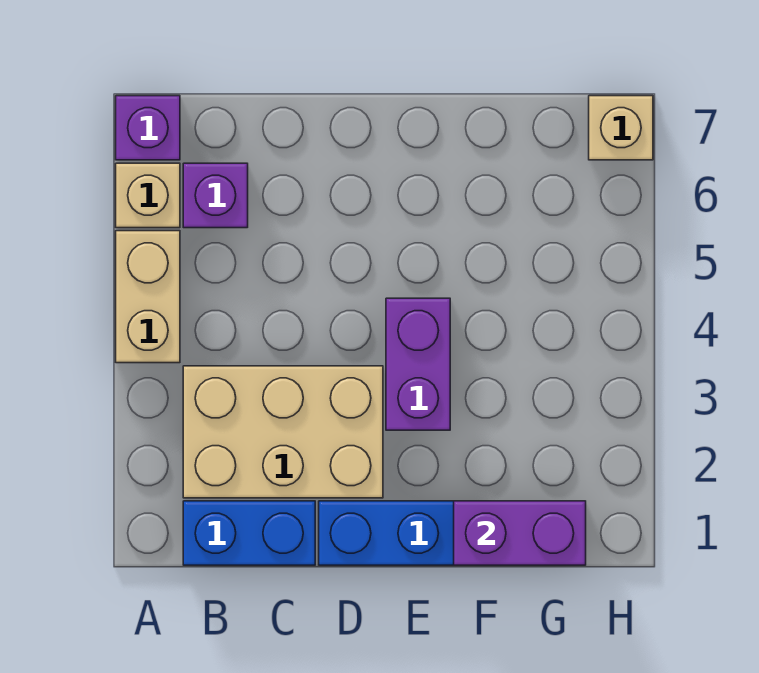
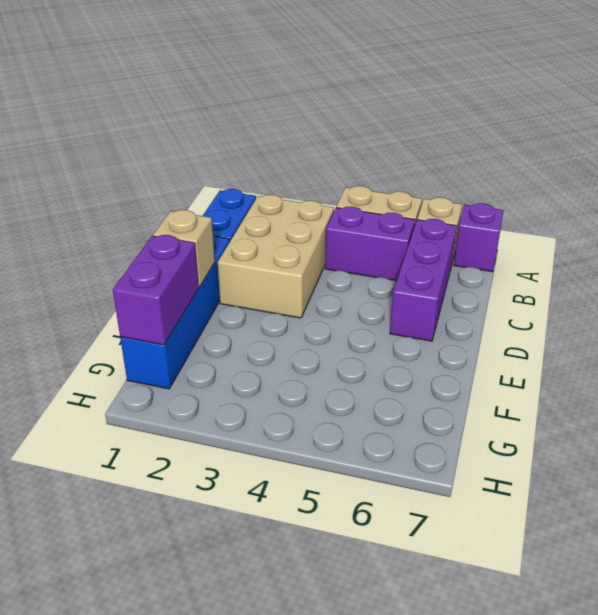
purple 1x1 brick [183,163,248,228] -> purple 1x3 brick [390,219,457,341]
purple 1x2 brick [386,298,450,430] -> purple 1x2 brick moved to [325,207,415,281]
tan 1x1 brick [589,96,653,160] -> tan 1x1 brick moved to [153,210,215,287]

